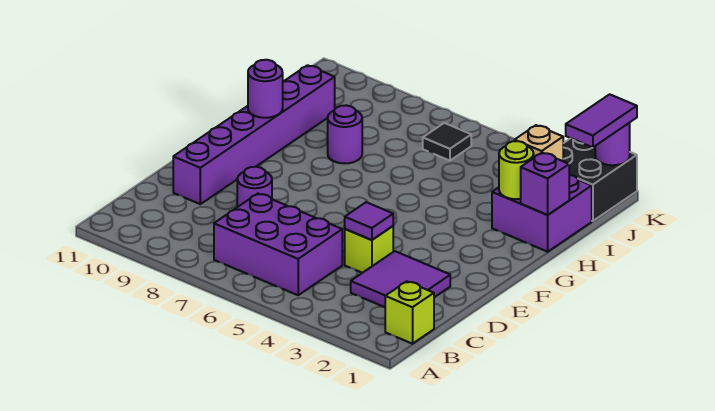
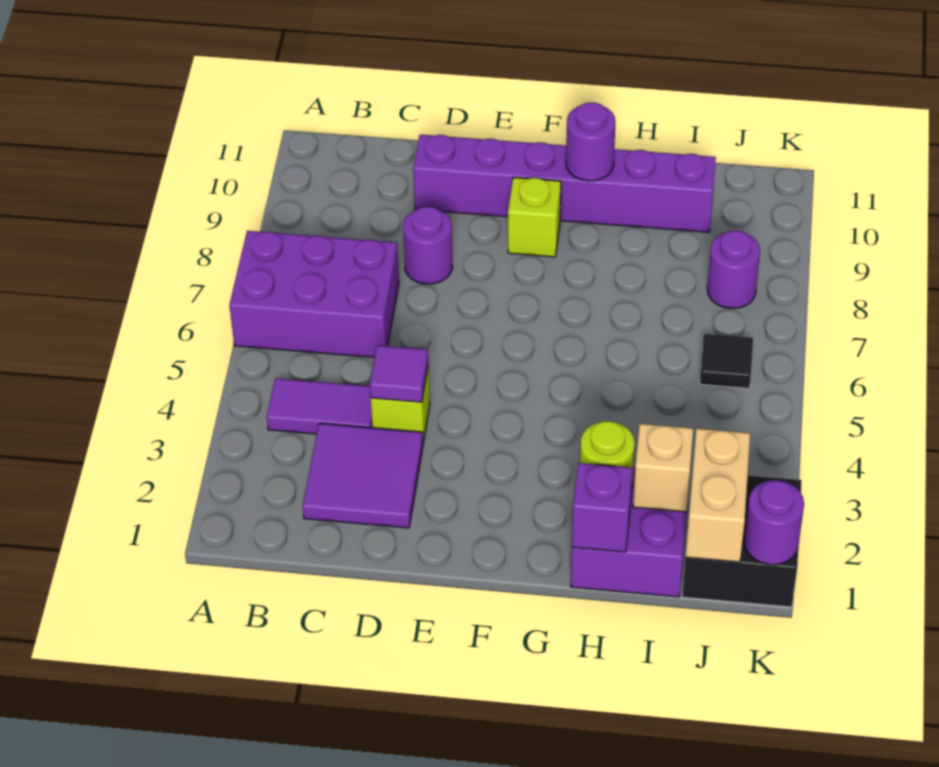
lime 1x1 brick [385,281,434,344] -> lime 1x1 brick moved to [508,177,561,257]
purple 2x3 brick [214,194,342,295] -> purple 2x3 brick turned to [229,231,399,357]
purple 1x1 round brick [328,105,362,163] -> purple 1x1 round brick moved to [707,230,760,309]
none -> tan 1x2 brick [686,429,750,562]
purple 1x2 tile [566,94,637,147] -> purple 1x2 tile moved to [267,378,372,434]

